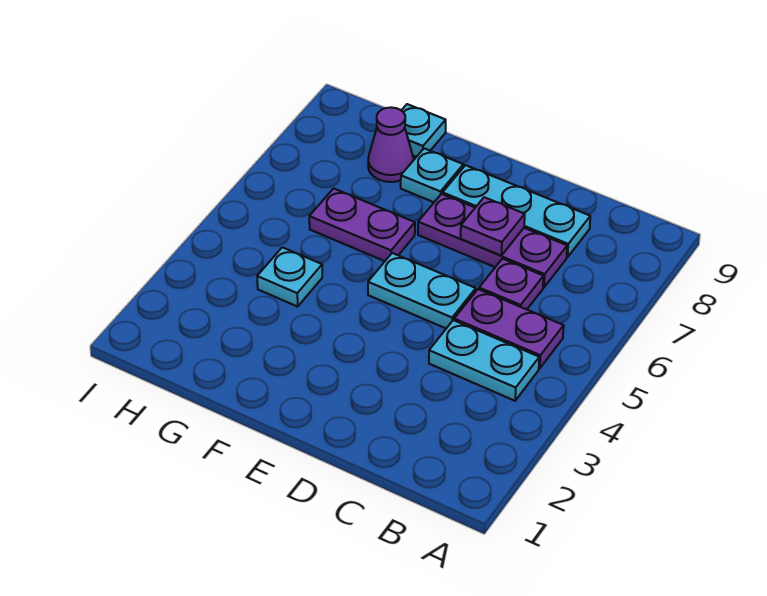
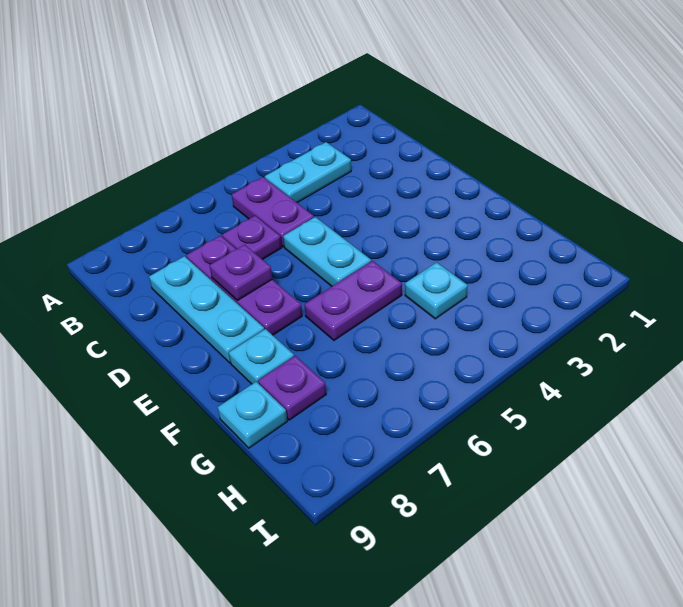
cyan 1x2 plate [429,320,539,401] -> cyan 1x2 plate turned to [265,142,351,203]
purple 1x2 plate [309,188,415,261] -> purple 1x2 plate turned to [304,261,402,340]
purple 1x1 cone [368,107,413,182] -> purple 1x1 plate [258,356,326,420]

